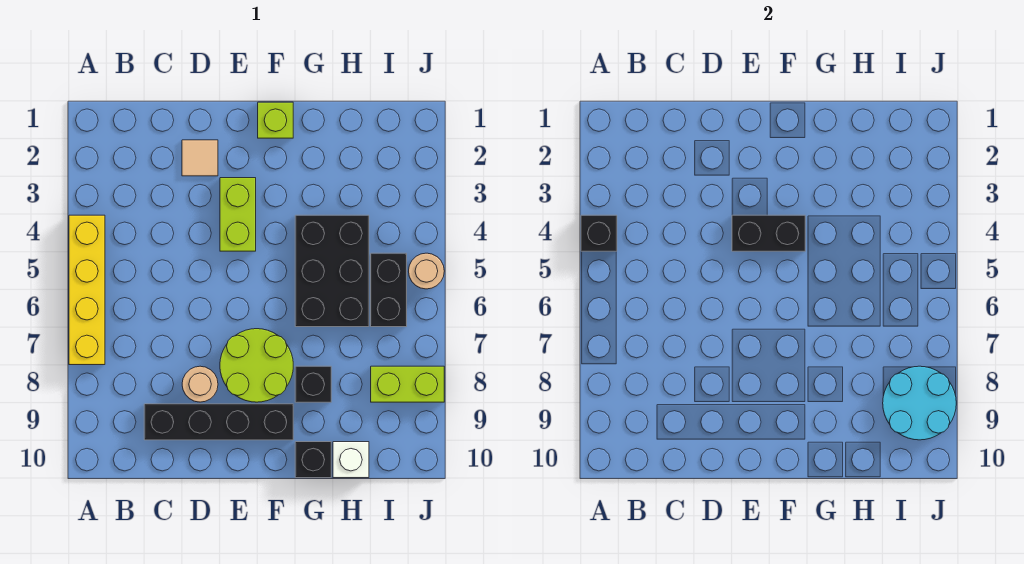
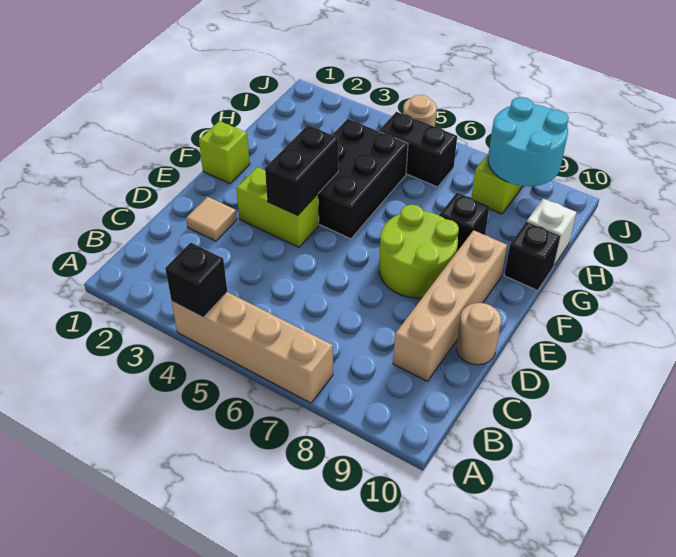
yellow 1x4 brick [69,215,105,365] -> tan 1x4 brick [172,292,333,403]
black 1x4 brick [144,404,293,440] -> tan 1x4 brick [393,230,507,381]
tan 1x1 round brick [182,366,218,402] -> tan 1x1 round brick moved to [456,303,501,365]
black 2x3 brick [295,215,369,327] -> black 2x3 brick turned to [318,119,408,239]

